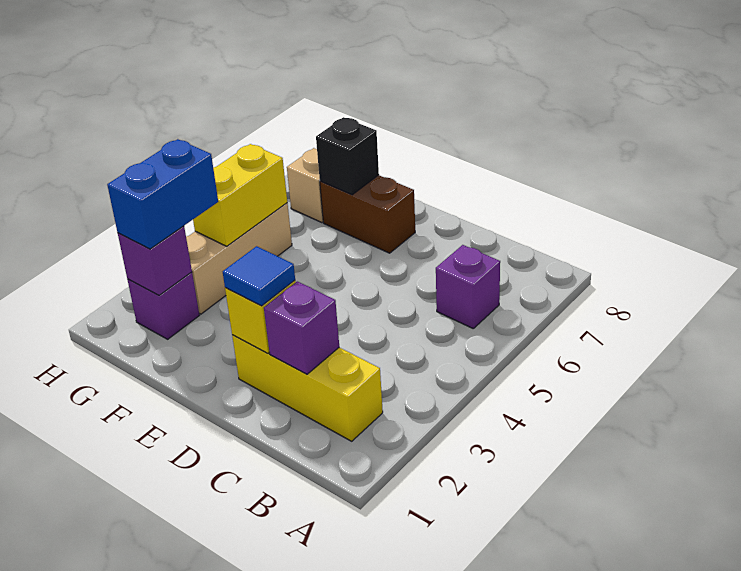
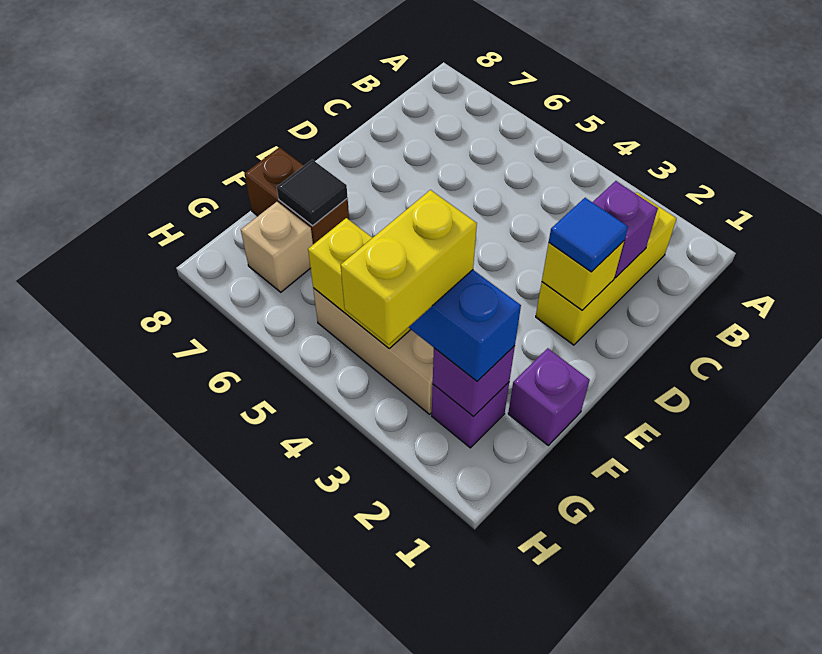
purple 1x1 brick [436,245,500,328] -> purple 1x1 brick moved to [508,348,590,445]
brown 1x2 brick [320,175,415,253] -> brown 1x2 brick turned to [245,147,349,244]
black 1x1 brick [316,117,379,195] -> black 1x1 tile [277,160,348,226]
none -> yellow 1x2 brick [341,190,477,345]

